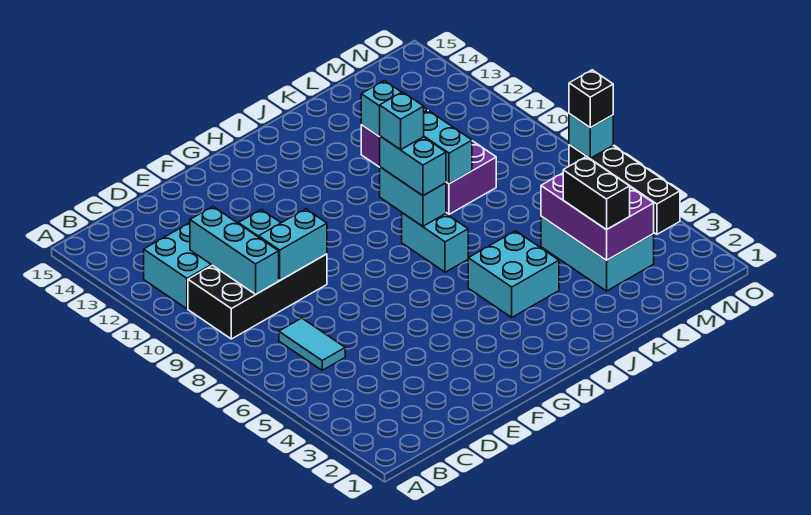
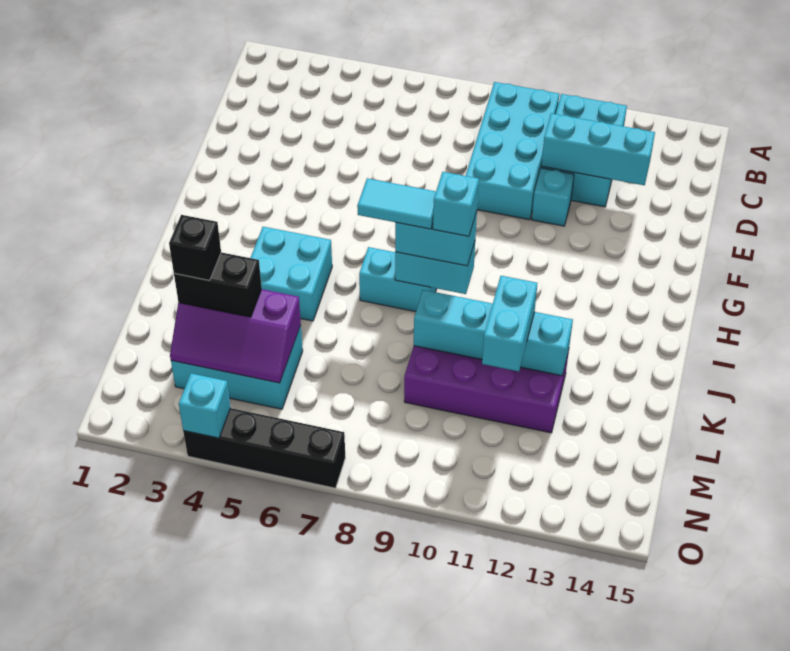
black 2x4 brick [188,254,327,339] -> cyan 2x4 brick [466,82,559,220]
cyan 1x2 tile [279,318,345,370] -> cyan 1x2 tile moved to [357,178,436,229]
cyan 1x3 brick [190,207,279,294] -> cyan 1x3 brick moved to [541,113,655,185]
cyan 1x2 brick [259,209,327,280] -> cyan 1x2 brick moved to [482,276,537,371]
purple 2x3 brick [541,173,654,260] -> purple 2x3 slope [170,289,301,383]
cyan 1x1 brick [569,114,613,158] -> cyan 1x1 brick moved to [179,373,231,438]
black 1x1 brick [569,70,613,128] -> black 1x1 brick moved to [169,215,221,280]

